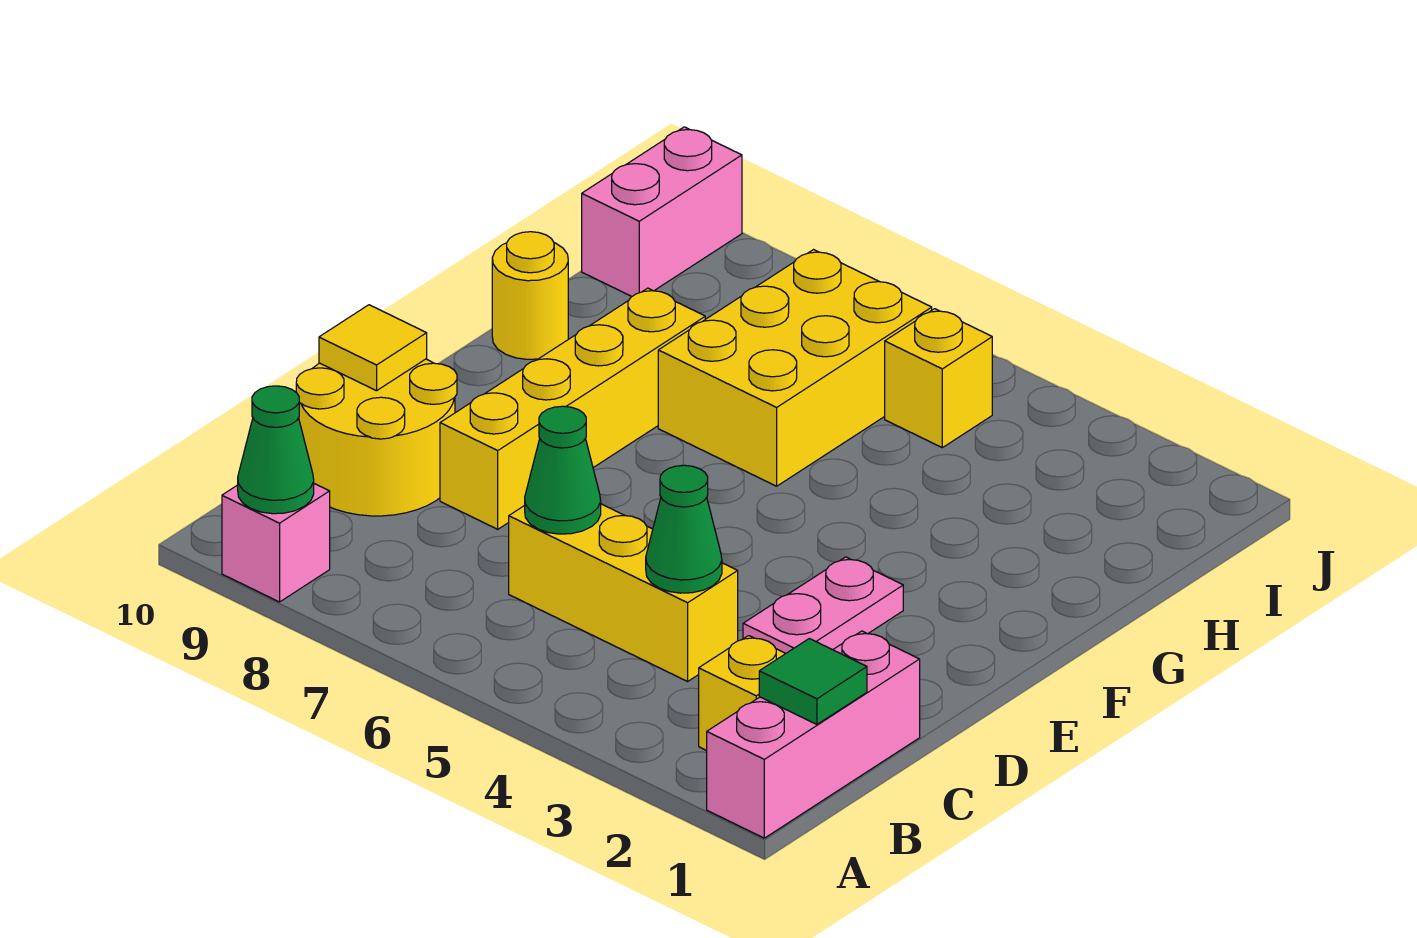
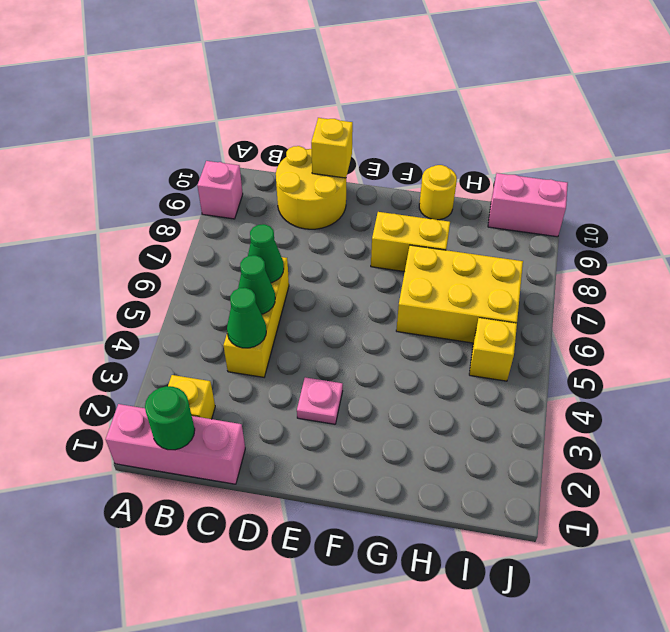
green 1x1 cone [238,386,314,514] -> green 1x1 cone moved to [238,255,275,314]
green 1x1 tile [759,639,867,724] -> green 1x1 round brick [145,386,195,450]
pink 1x2 plate [743,557,903,654] -> pink 1x1 plate [297,377,343,424]
yellow 1x4 brick [440,288,705,529] -> yellow 1x2 brick [371,212,450,272]
yellow 1x1 tile [319,305,427,391] -> yellow 1x1 brick [311,118,353,178]

